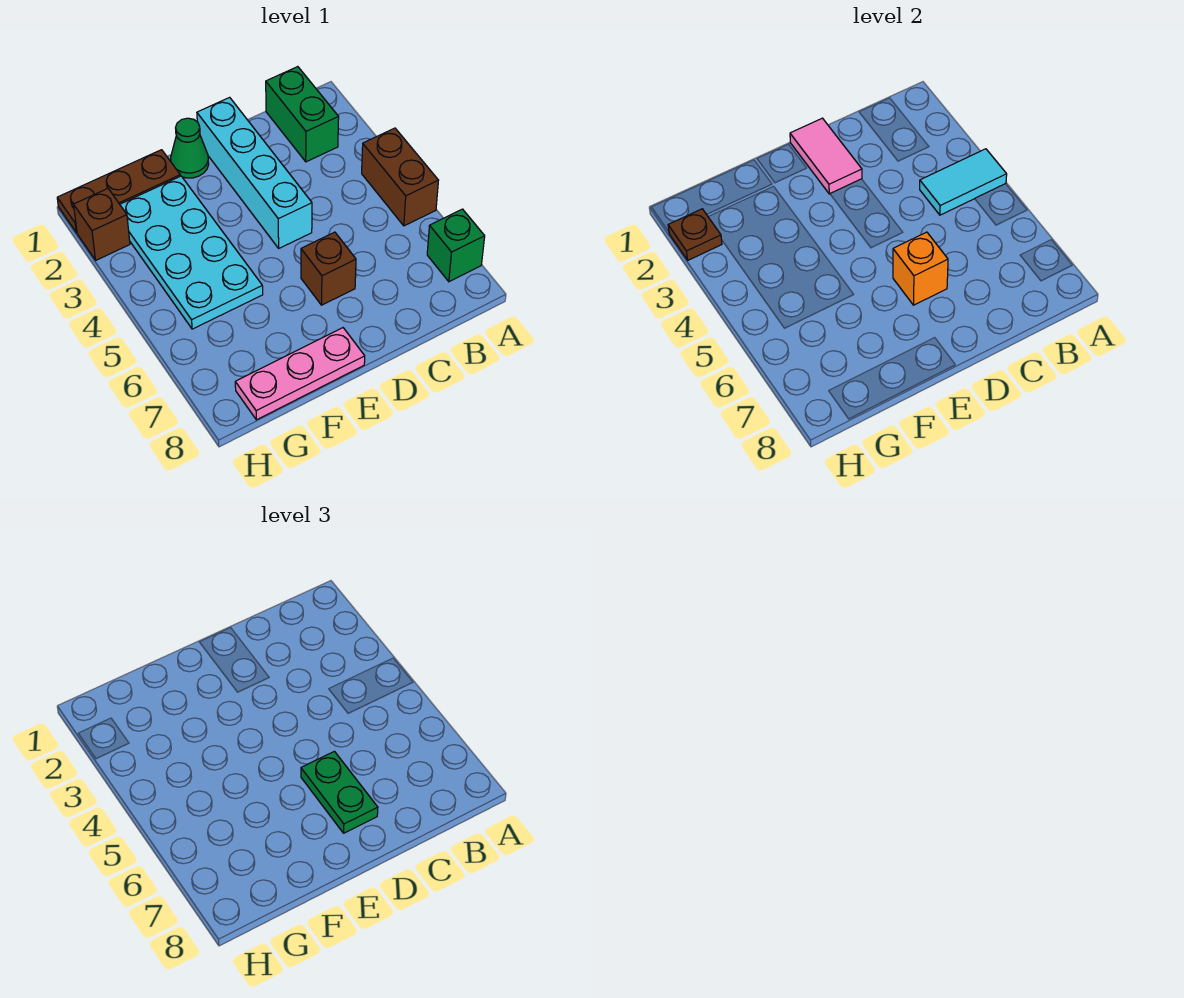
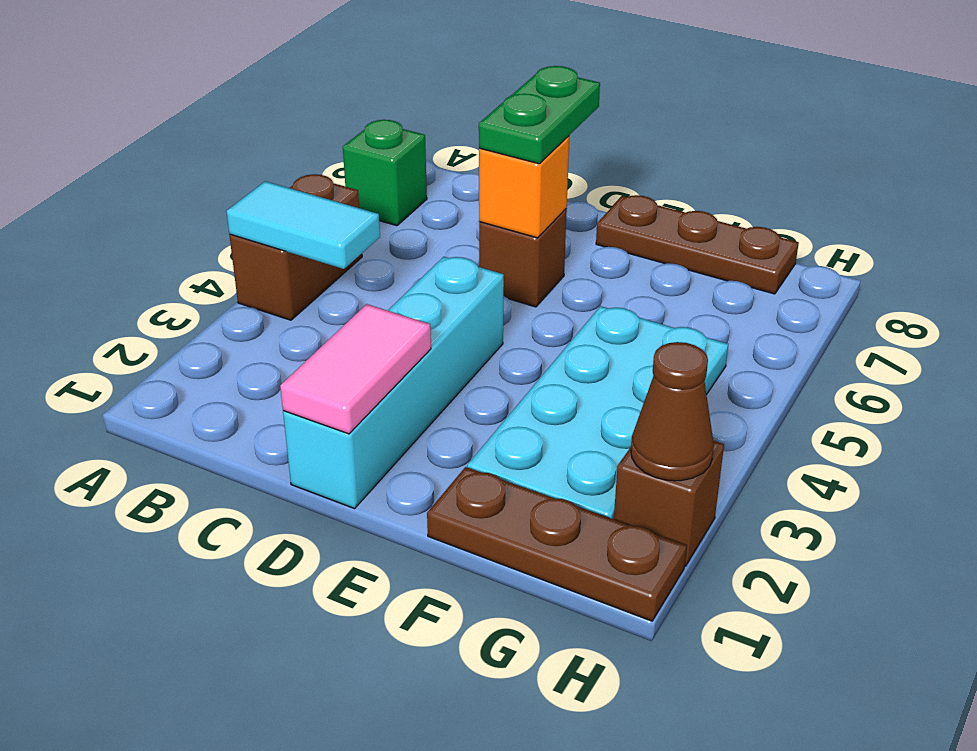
green 1x2 brick [266,67,339,162] -> none
green 1x1 cone [171,118,209,178] -> none
pink 1x3 plate [235,328,365,420] -> brown 1x3 plate [596,195,799,294]
brown 1x1 plate [668,209,722,260] -> brown 1x1 cone [631,342,714,481]

